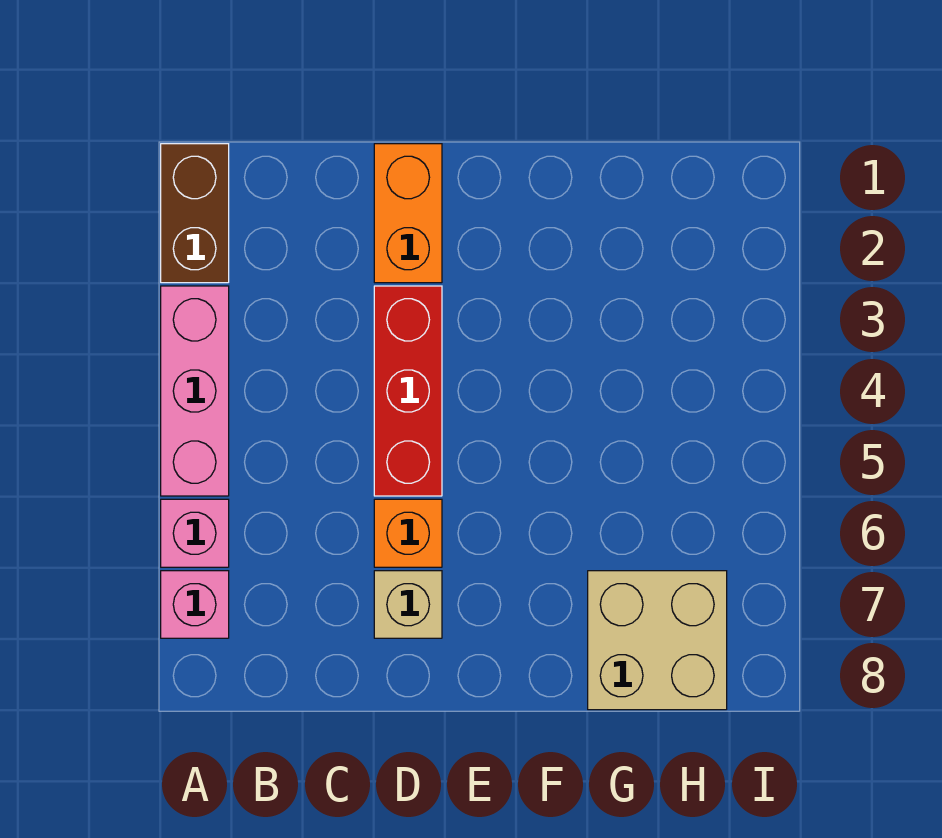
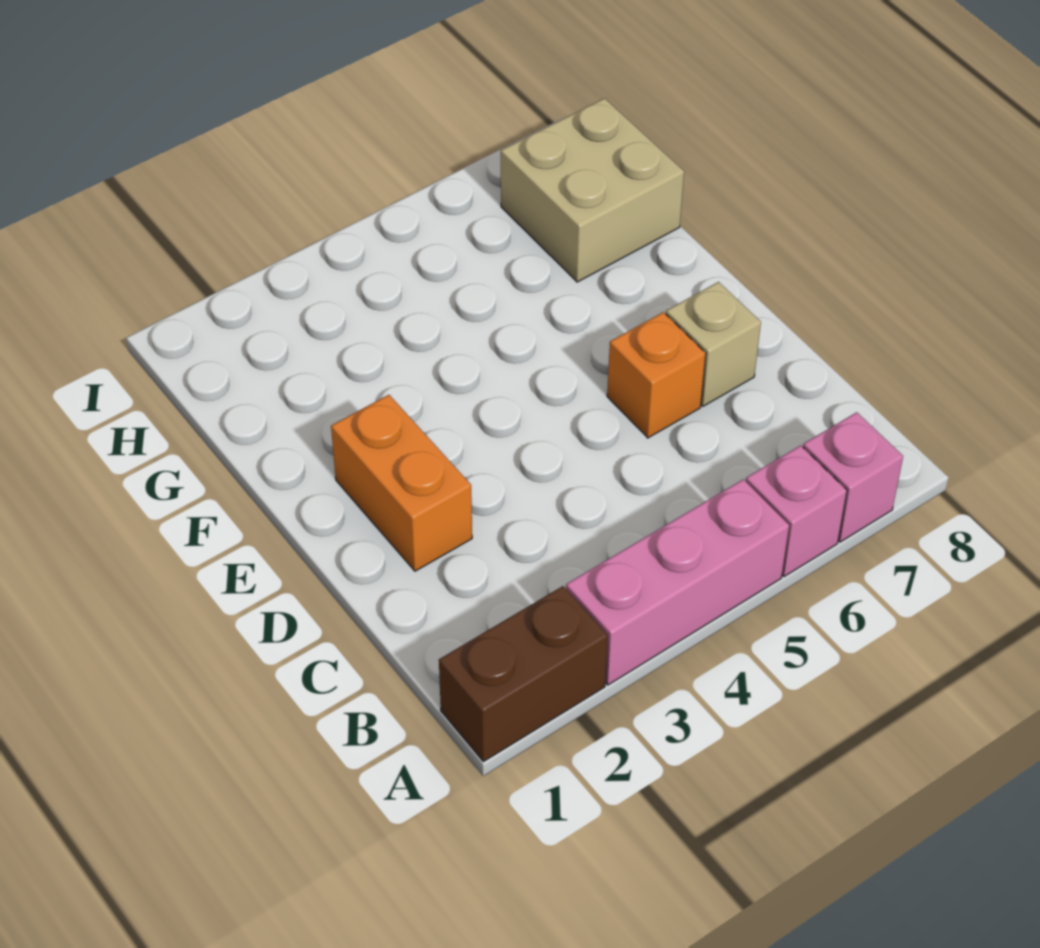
orange 1x2 brick [374,144,442,283] -> orange 1x2 brick turned to [331,395,472,571]
red 1x3 brick [374,286,442,496] -> none

